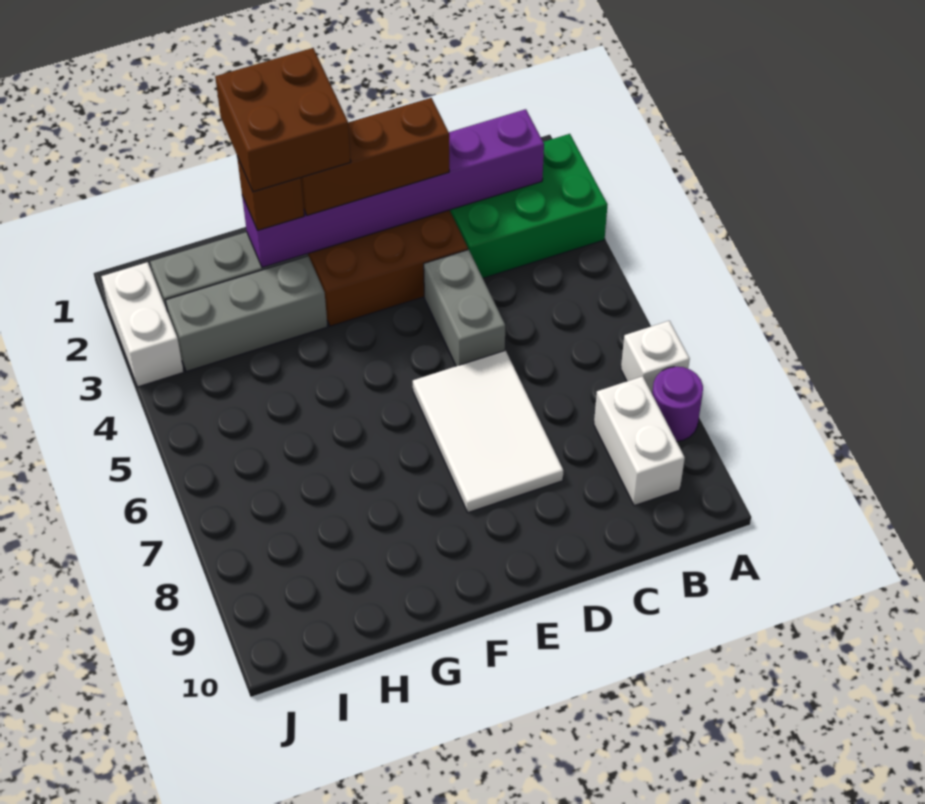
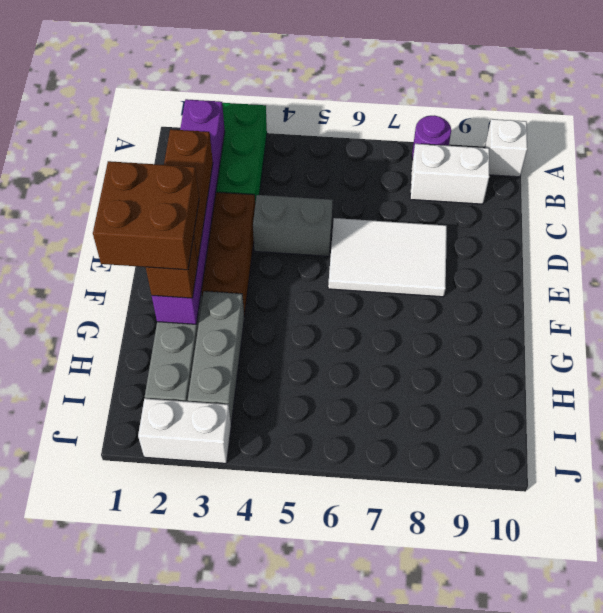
white 1x1 brick [621,321,690,393] -> white 1x1 brick moved to [485,119,527,177]

